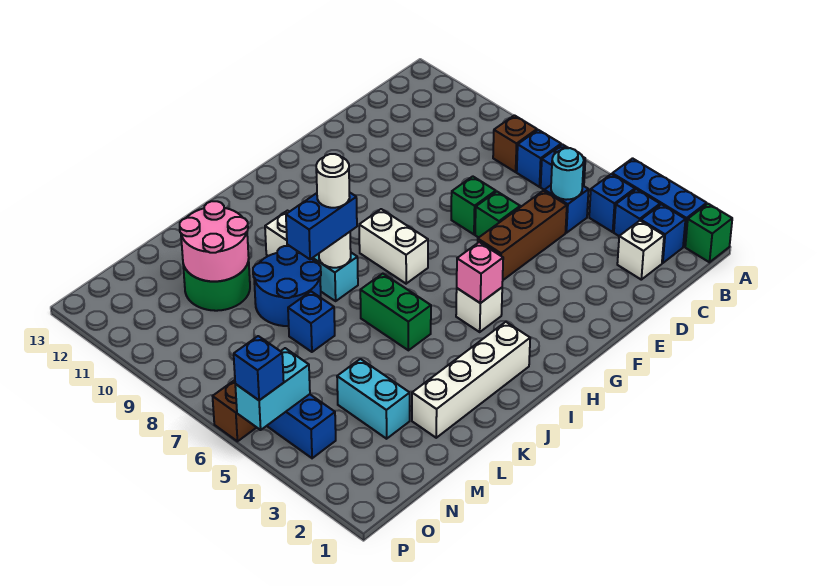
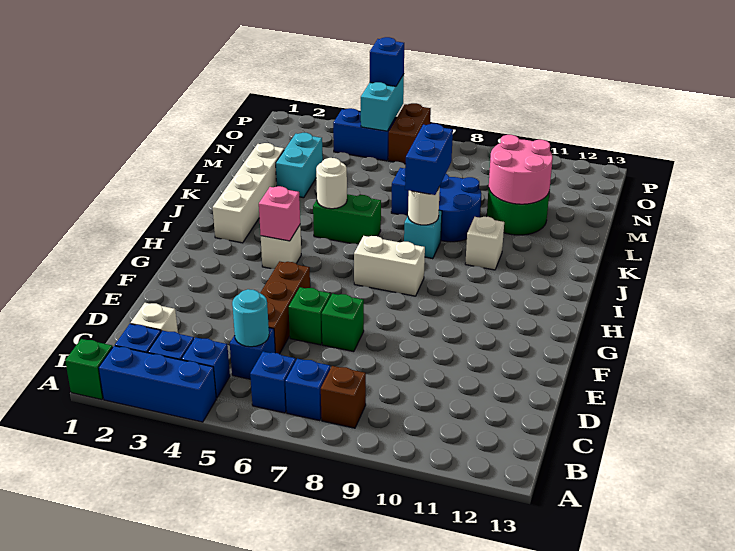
white 1x1 round brick [316,154,350,208] -> white 1x1 round brick moved to [316,158,347,209]
cyan 1x2 brick [337,359,410,439] -> cyan 1x2 brick turned to [276,133,323,198]

